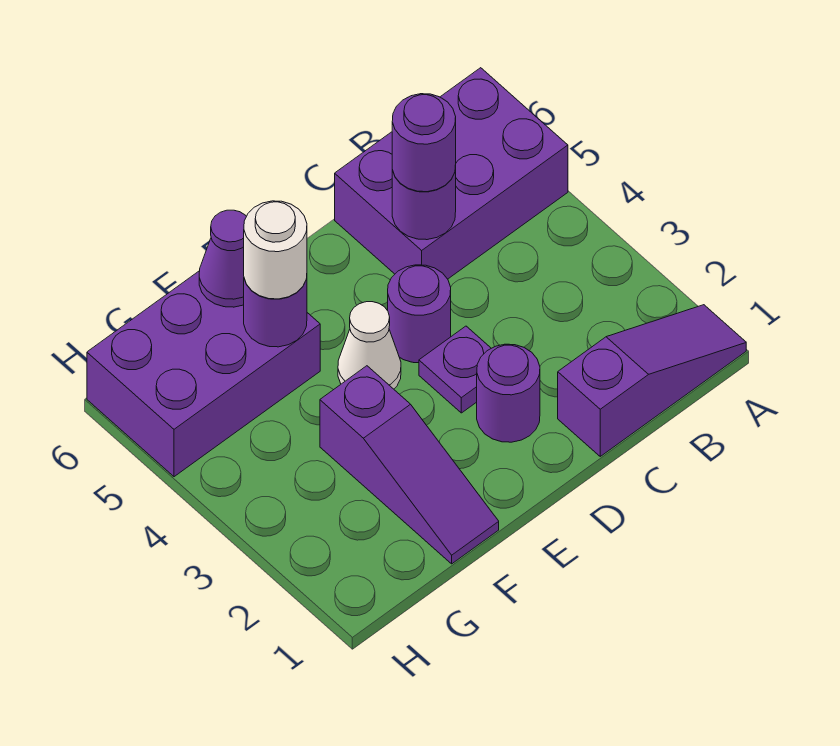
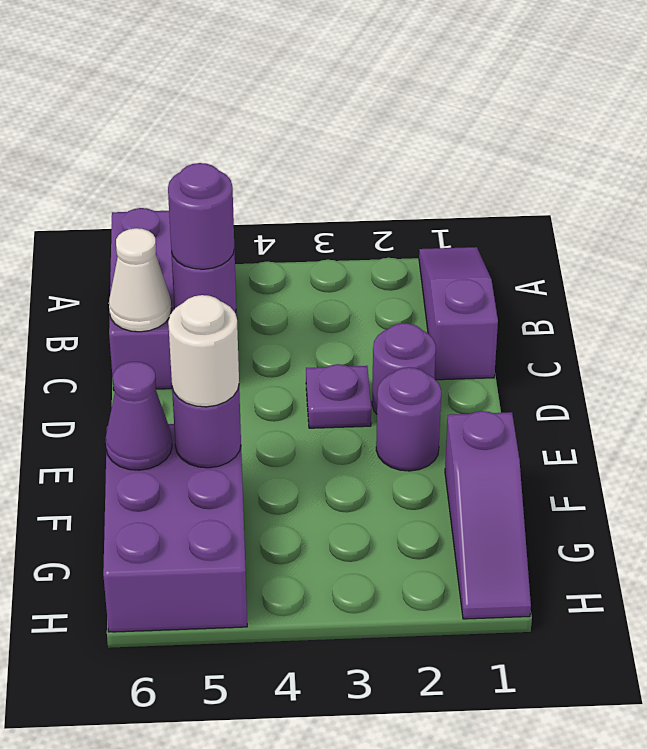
purple 1x1 round brick [388,265,451,363] -> purple 1x1 round brick moved to [376,367,441,471]
white 1x1 cone [338,302,401,389] -> white 1x1 cone moved to [109,228,171,332]
purple 1x3 slope [320,366,499,564] -> purple 1x3 slope turned to [445,411,531,619]

